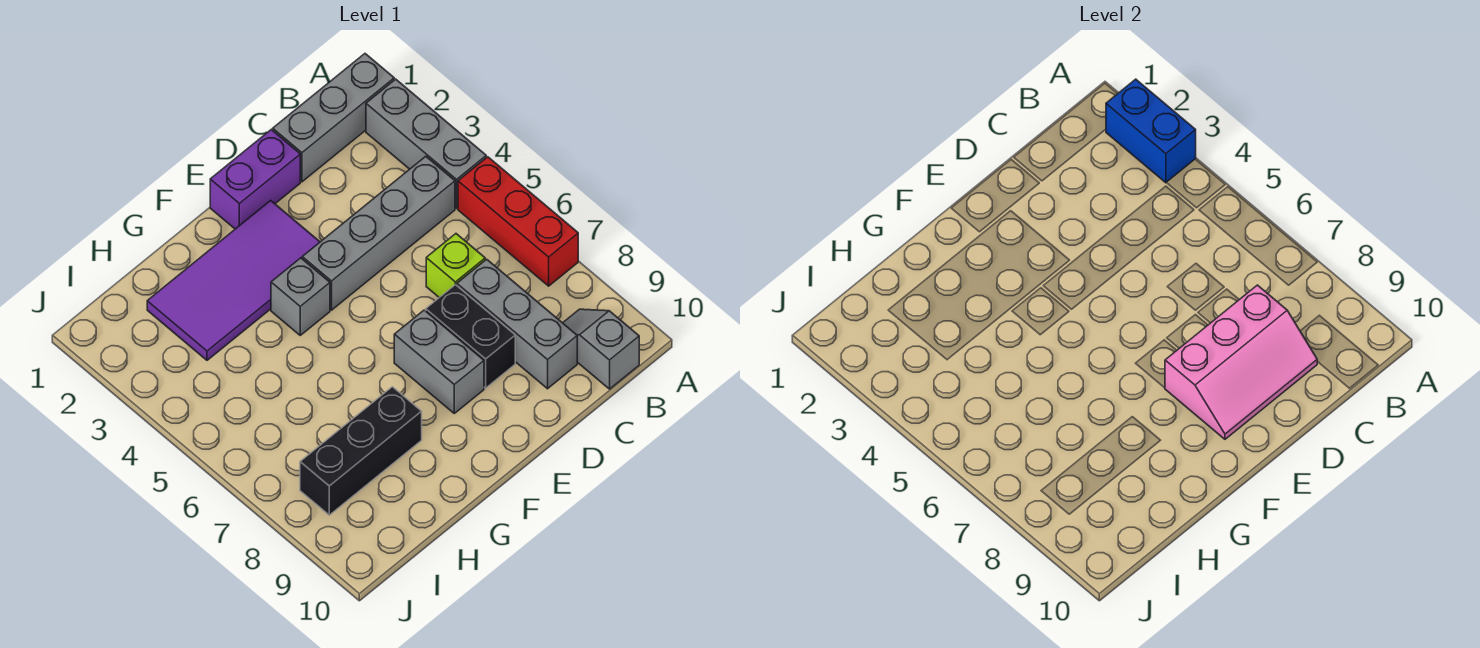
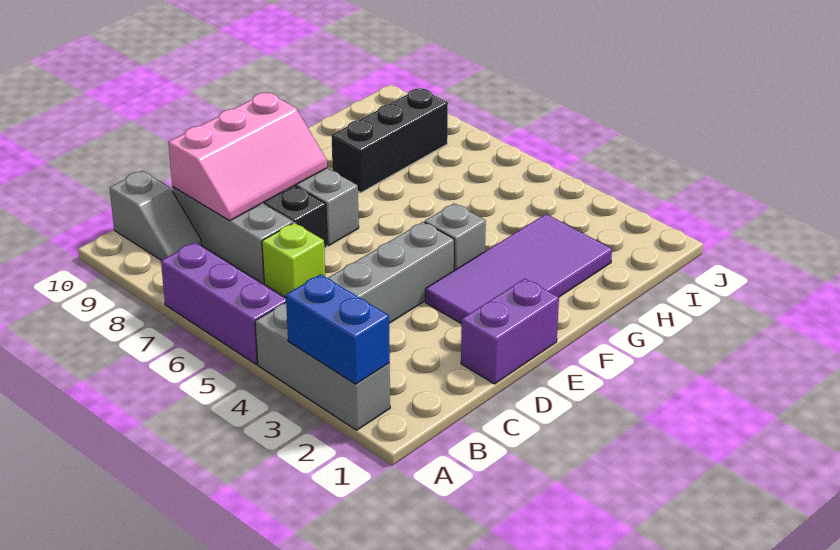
grey 1x3 brick [273,54,394,182] -> none
red 1x3 brick [458,157,578,286] -> purple 1x3 brick [161,242,286,364]
pink 2x3 slope [1165,285,1317,439] -> pink 2x3 slope turned to [168,92,327,221]

